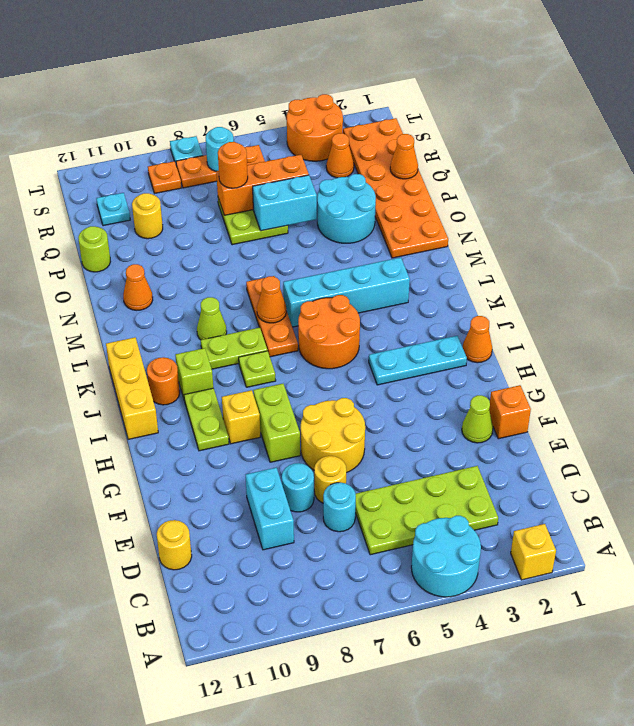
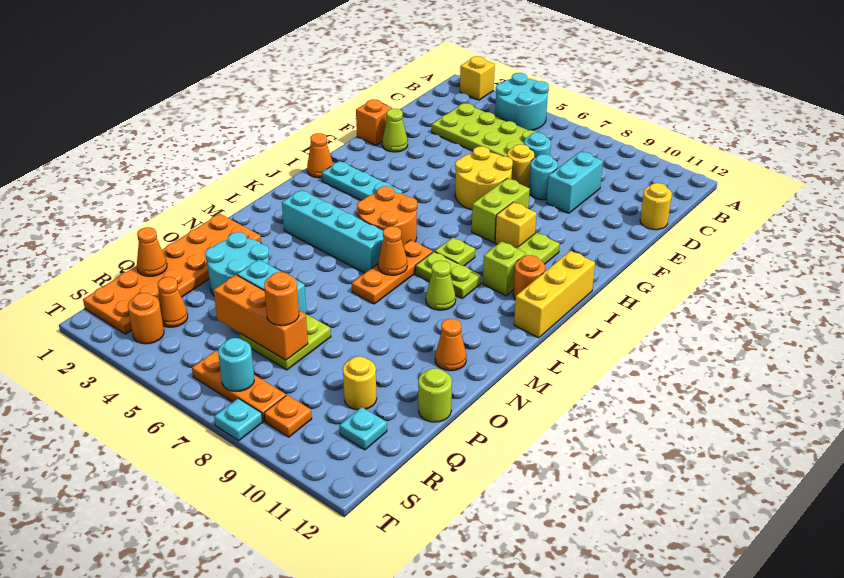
orange 2x2 round brick [287,94,343,161] -> orange 1x1 round brick [128,293,164,344]

